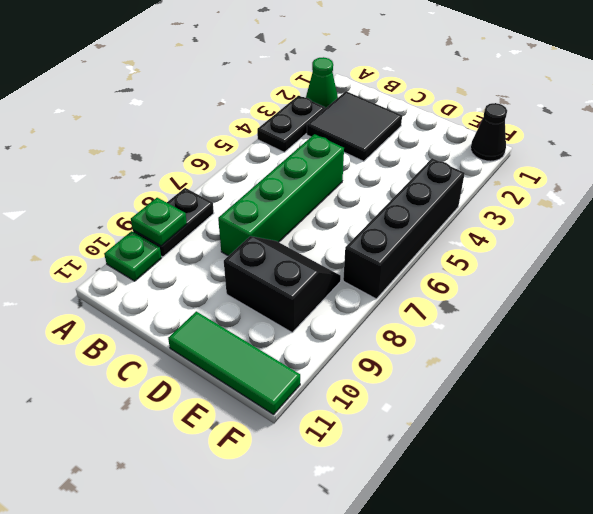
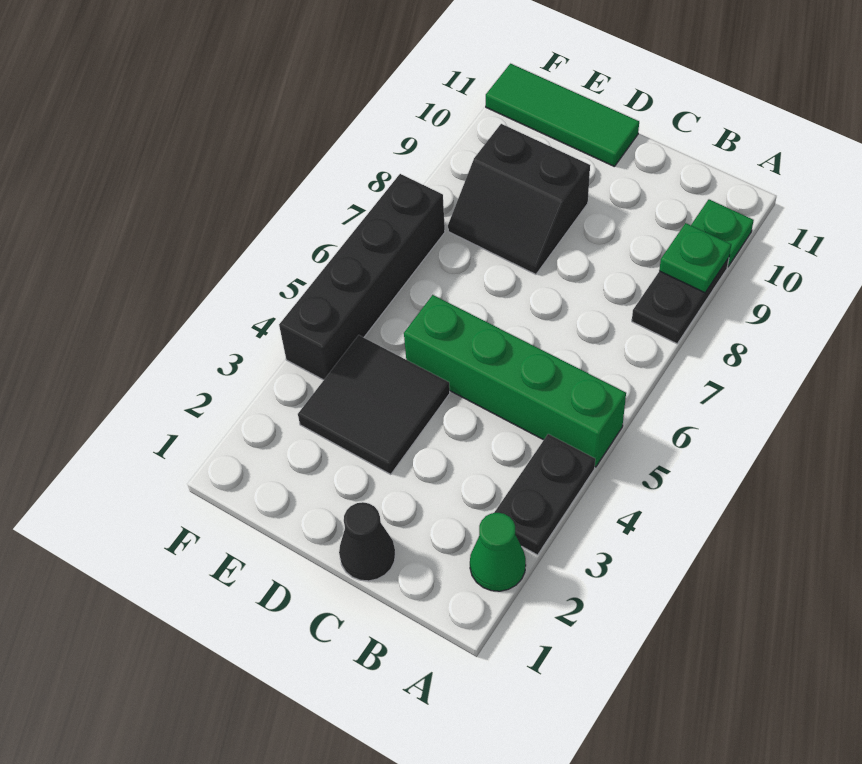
black 2x2 tile [307,91,402,161] -> black 2x2 tile moved to [298,335,450,474]
green 1x4 brick [218,134,344,256] -> green 1x4 brick turned to [404,295,626,467]
black 1x1 cone [471,103,507,161] -> black 1x1 cone moved to [339,502,395,581]

